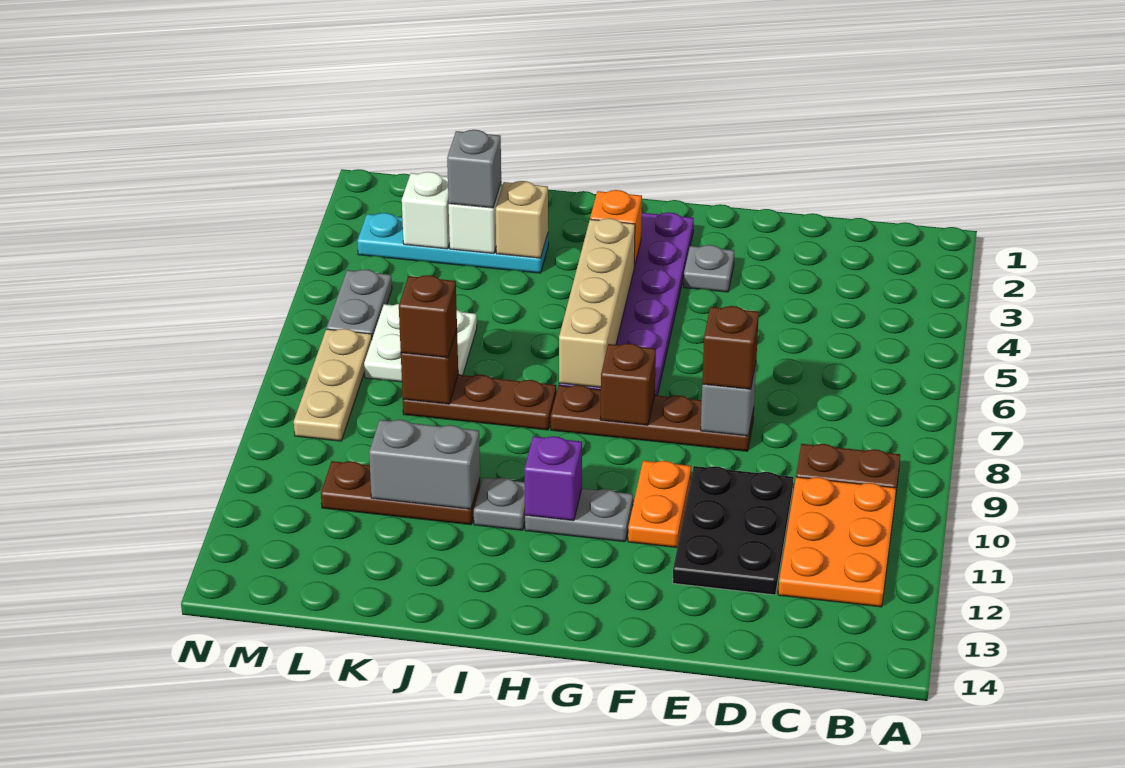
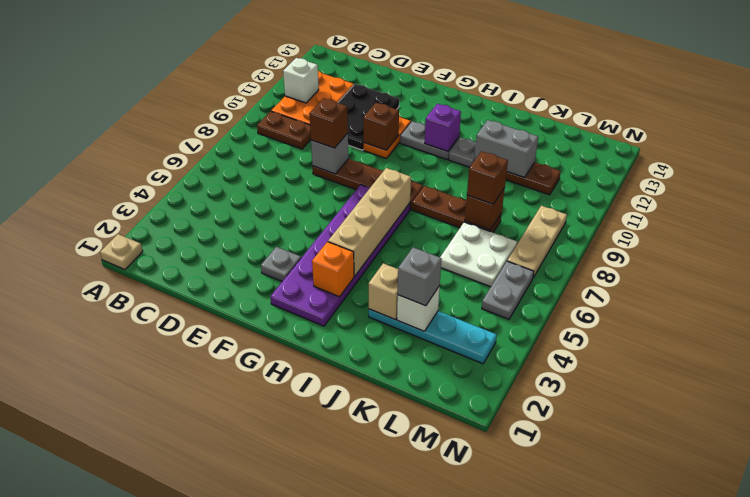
none -> tan 1x1 plate [100,234,143,270]
brown 1x1 brick [600,344,656,425] -> brown 1x1 brick moved to [363,103,399,150]
white 1x1 brick [402,172,450,249] -> white 1x1 brick moved to [283,58,319,103]

